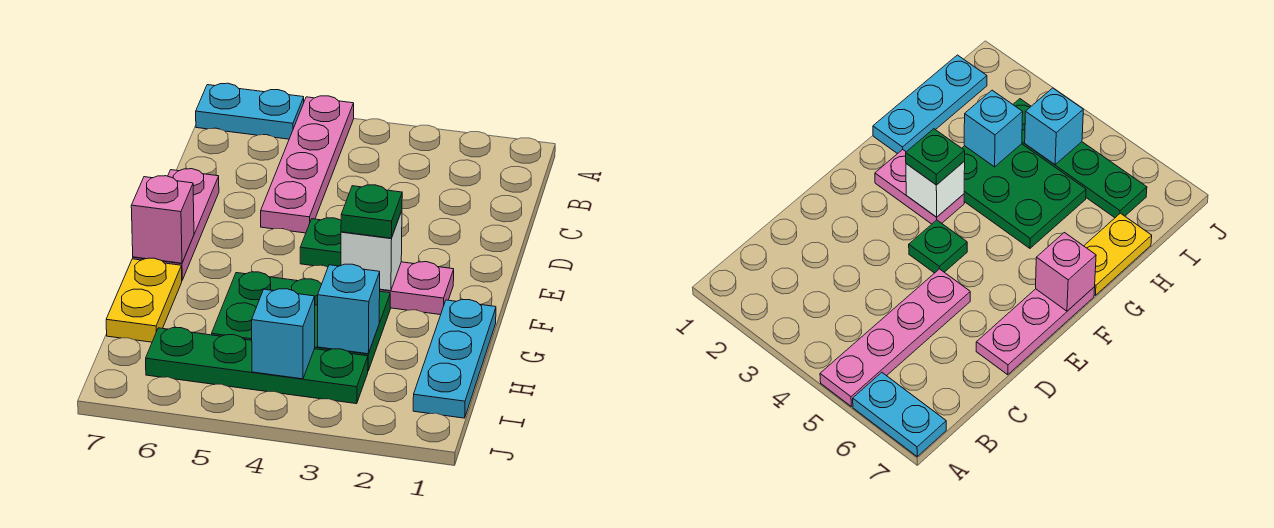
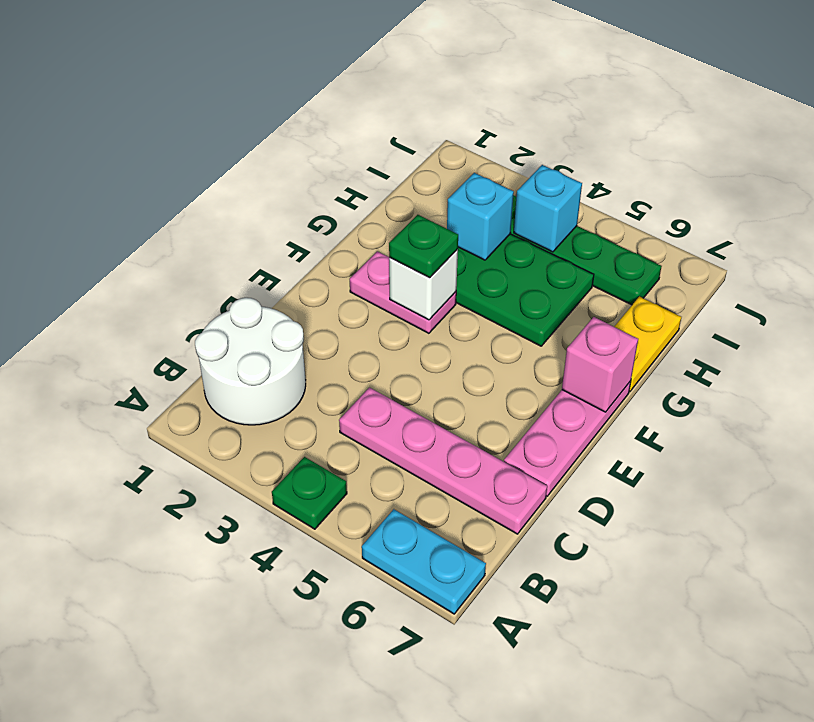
pink 1x4 plate [261,96,354,233] -> pink 1x4 plate turned to [339,388,547,534]
none -> white 2x2 round brick [195,298,306,425]
green 1x1 plate [300,218,341,267] -> green 1x1 plate moved to [272,457,347,529]
cyan 1x3 plate [413,300,496,418] -> none

